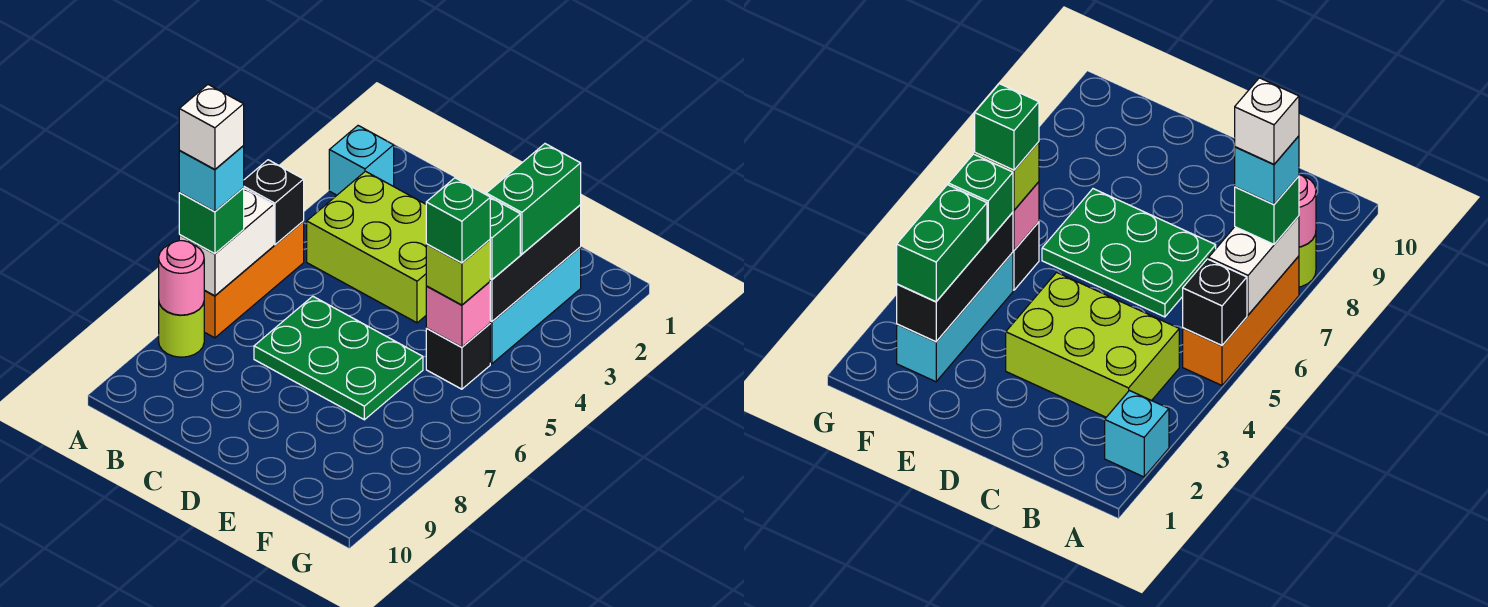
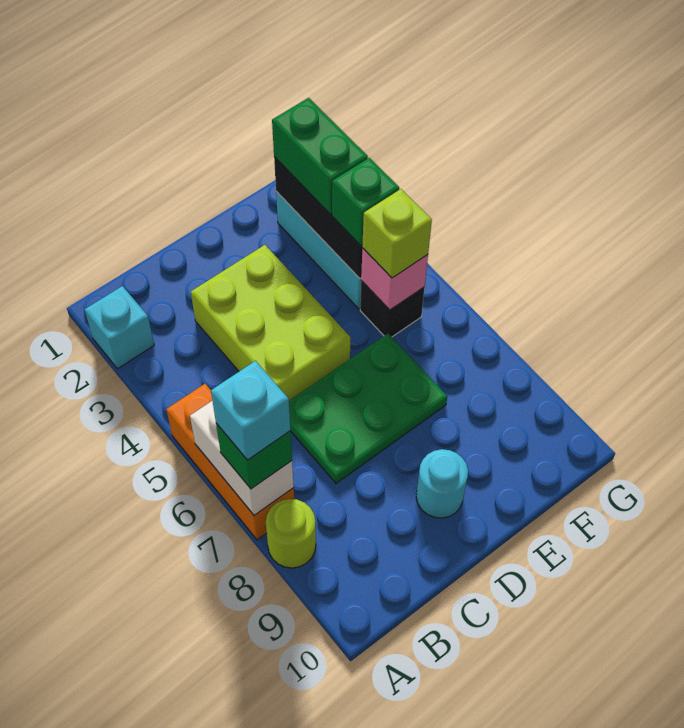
black 1x1 brick [244,160,304,245] -> none
white 1x1 brick [179,85,244,170] -> none
pink 1x1 round brick [159,241,204,315] -> none
lime 2x3 brick [307,171,426,323] -> lime 2x3 brick turned to [191,245,351,400]
none -> cyan 1x1 round brick [416,449,468,518]
green 1x1 brick [426,178,490,263] -> none

